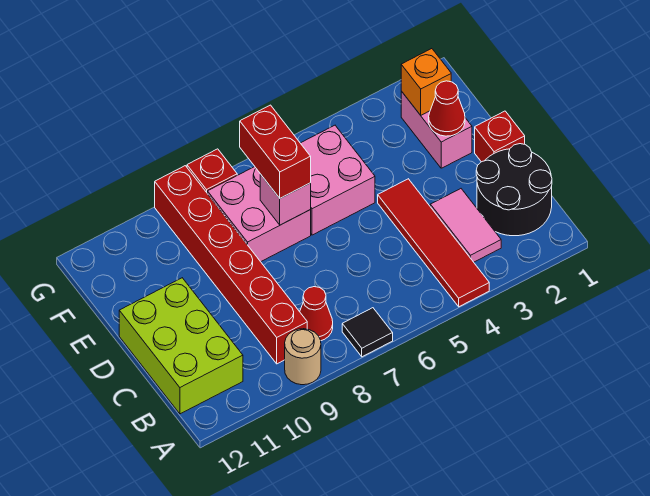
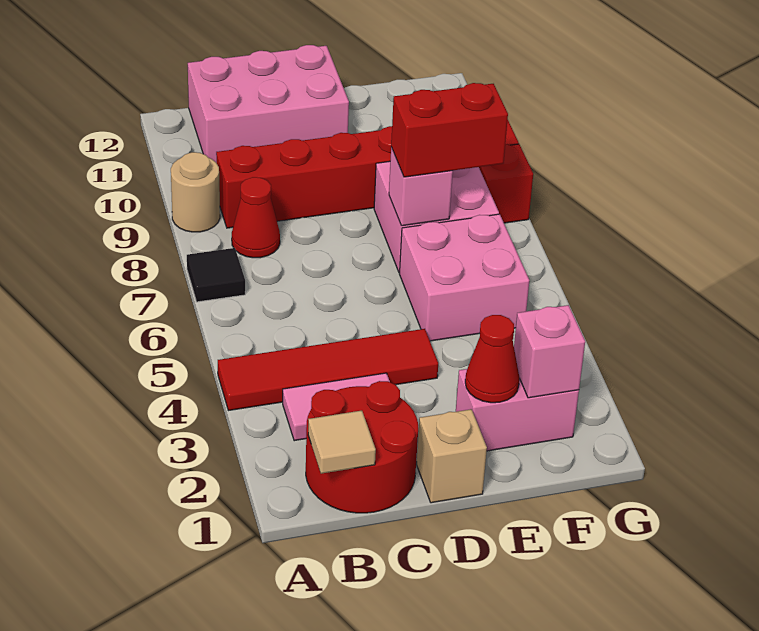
black 2x2 round brick [476,144,552,236] -> red 2x2 round brick [306,381,418,513]
none -> tan 1x1 tile [308,411,376,474]
lime 2x3 brick [119,278,243,414] -> pink 2x3 brick [188,45,349,163]
red 1x1 brick [475,111,525,162] -> tan 1x1 brick [416,409,487,503]
orange 1x1 brick [401,49,451,115] -> pink 1x1 brick [514,305,585,398]

